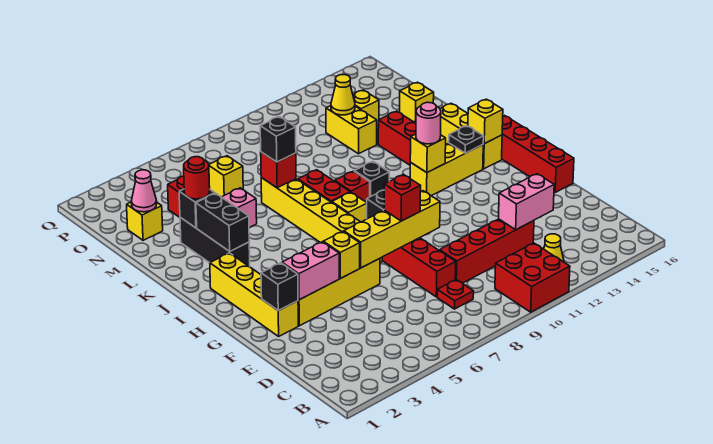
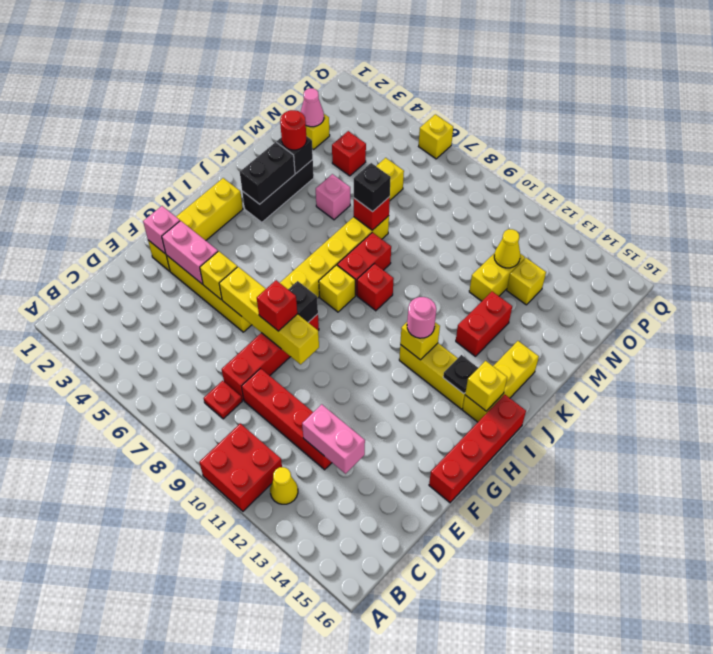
black 1x1 brick [261,263,298,311] -> pink 1x1 brick [143,206,180,254]
black 1x1 brick [354,162,389,197] -> none
yellow 1x1 brick [400,82,434,123] -> yellow 1x1 brick moved to [419,114,453,159]

